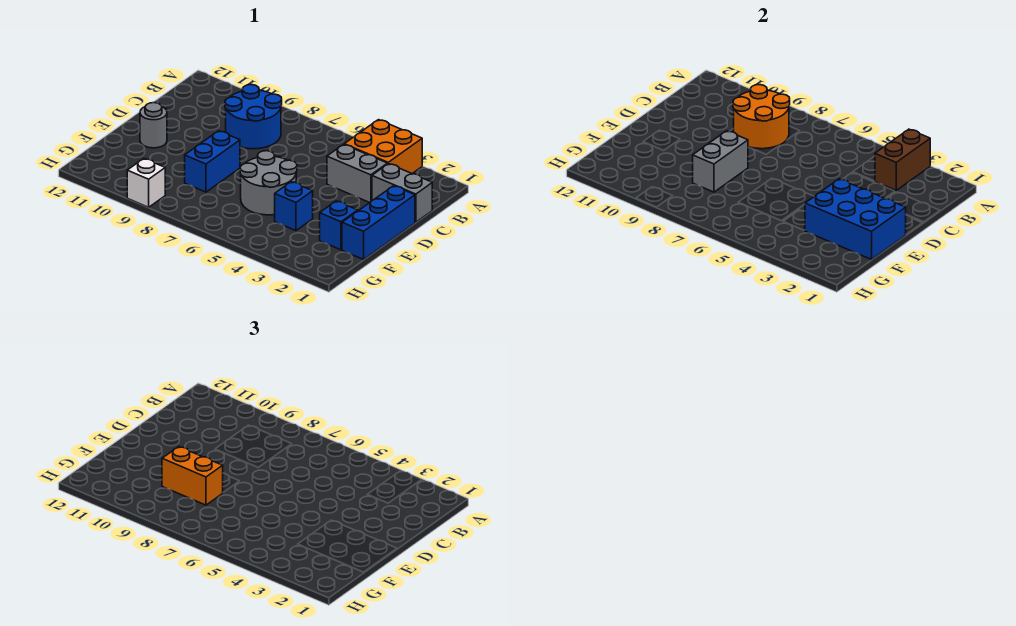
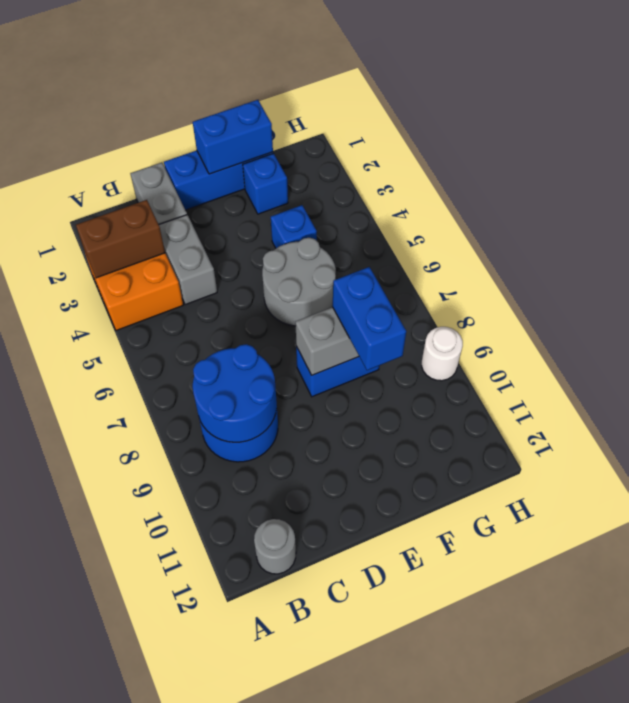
orange 2x2 round brick [733,85,790,149] -> blue 2x2 round brick [193,344,277,442]
blue 2x3 brick [805,179,906,259] -> blue 1x2 brick [193,100,273,174]
grey 1x1 round brick [140,103,167,148] -> grey 1x1 round brick moved to [254,519,296,574]
orange 1x2 brick [162,447,223,505] -> blue 1x2 brick [333,267,406,370]
white 1x1 brick [127,159,165,207] -> white 1x1 round brick [422,327,463,381]

